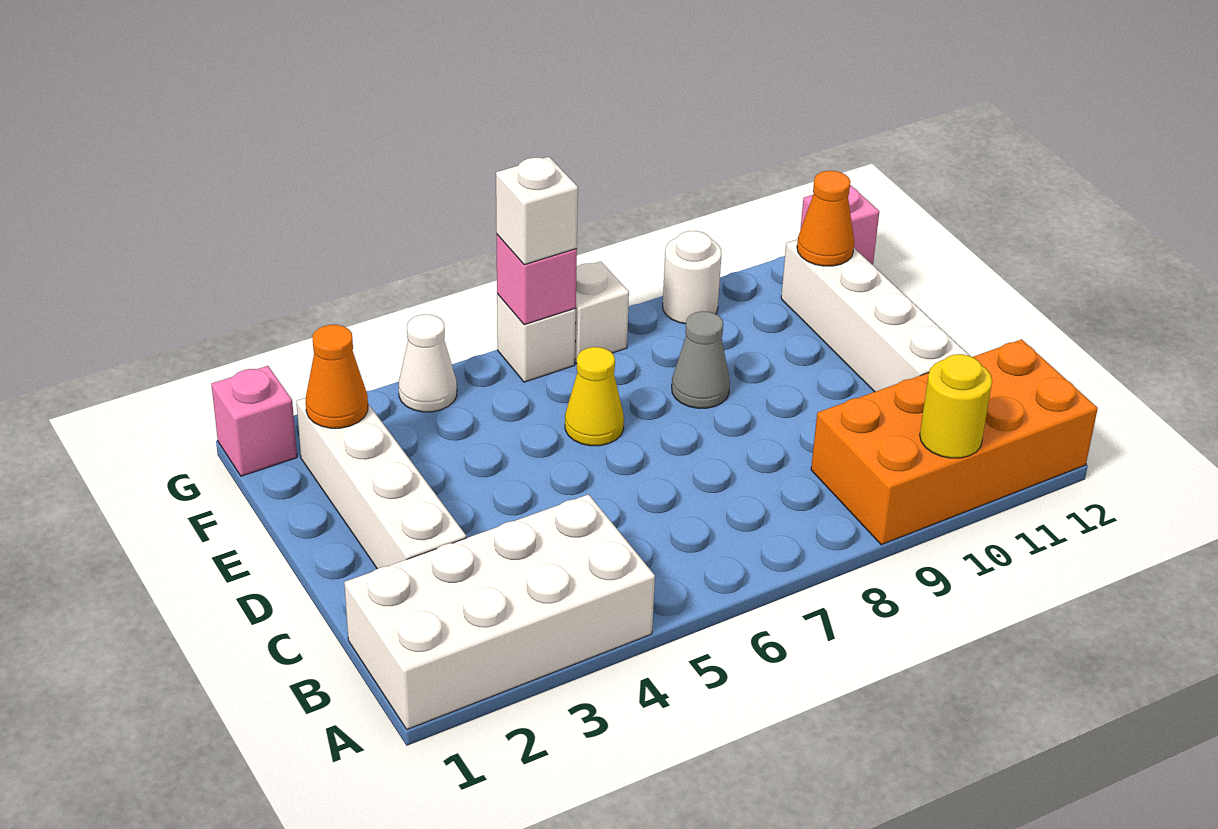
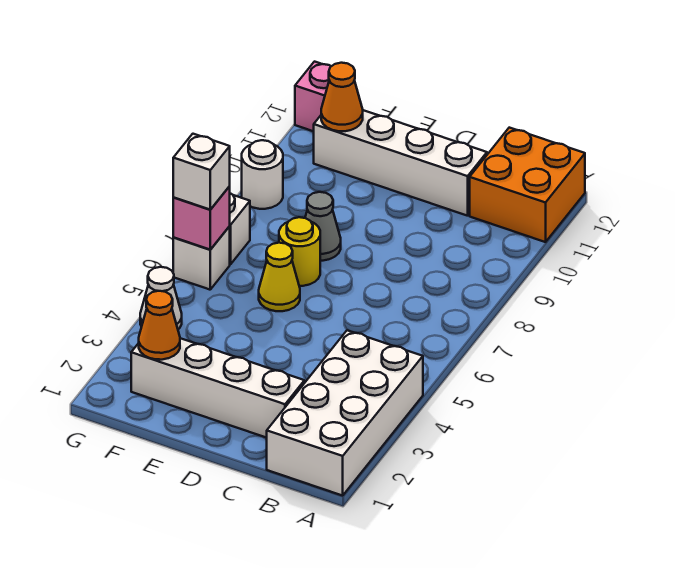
orange 2x4 brick [811,339,1098,545] -> orange 2x2 brick [470,128,585,242]
yellow 1x1 round brick [920,354,992,458] -> yellow 1x1 round brick moved to [279,217,320,286]
pink 1x1 brick [211,366,297,476] -> none

